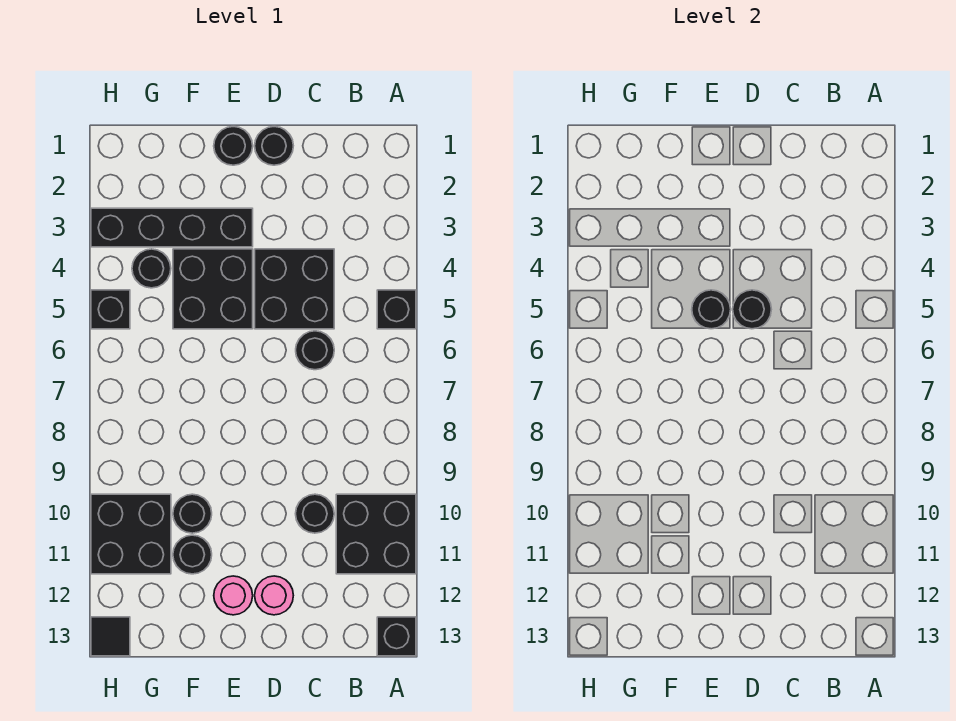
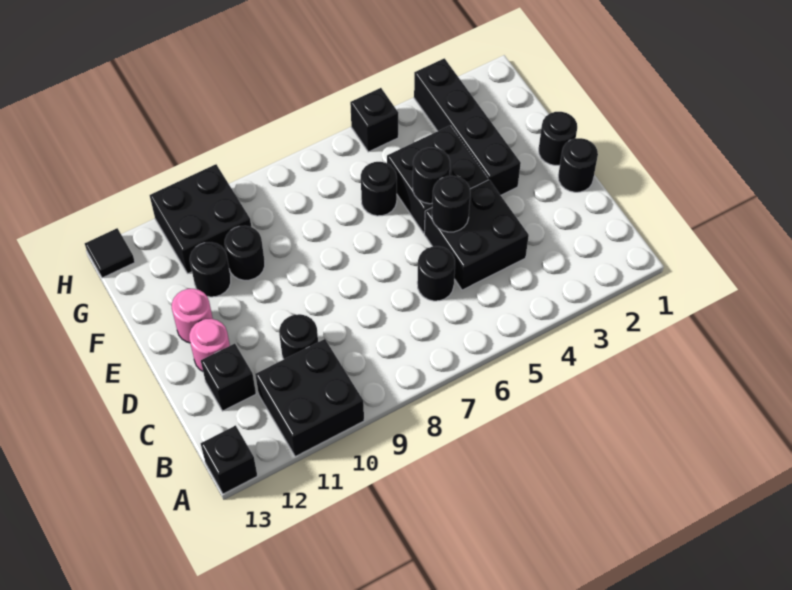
black 1x1 brick [377,290,416,329] -> black 1x1 brick moved to [201,344,256,411]
black 1x1 round brick [132,249,171,288] -> black 1x1 round brick moved to [361,162,397,216]

